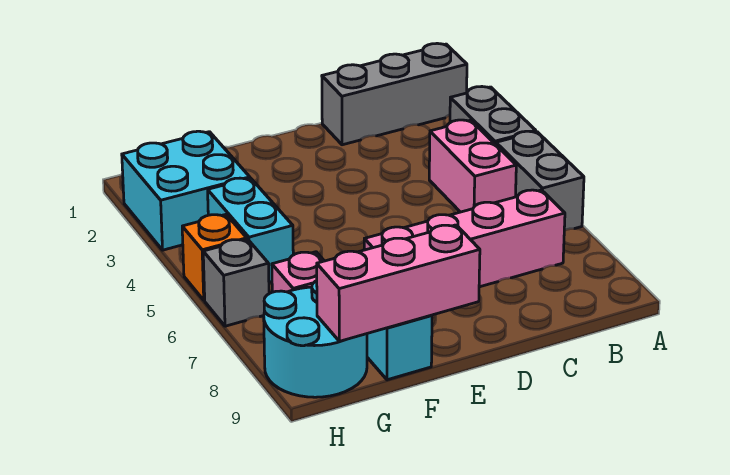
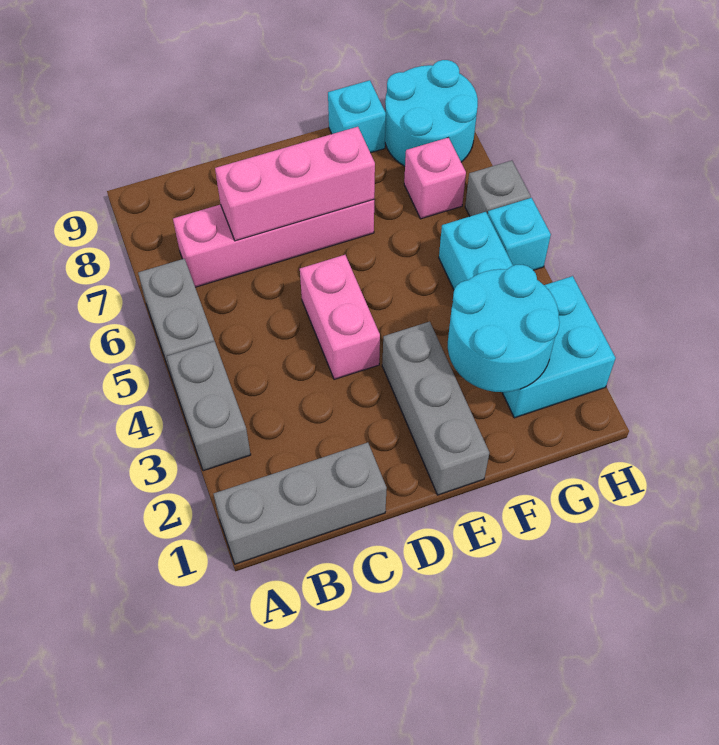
pink 1x2 brick [429,120,516,212] -> pink 1x2 brick moved to [300,255,380,379]
none -> grey 1x3 brick [382,322,489,495]
pink 1x3 brick [317,225,480,341] -> pink 1x3 brick moved to [215,127,375,241]
none -> cyan 2x2 round brick [448,265,560,392]
orange 1x1 brick [182,215,247,300] -> cyan 1x1 brick [488,198,551,270]

